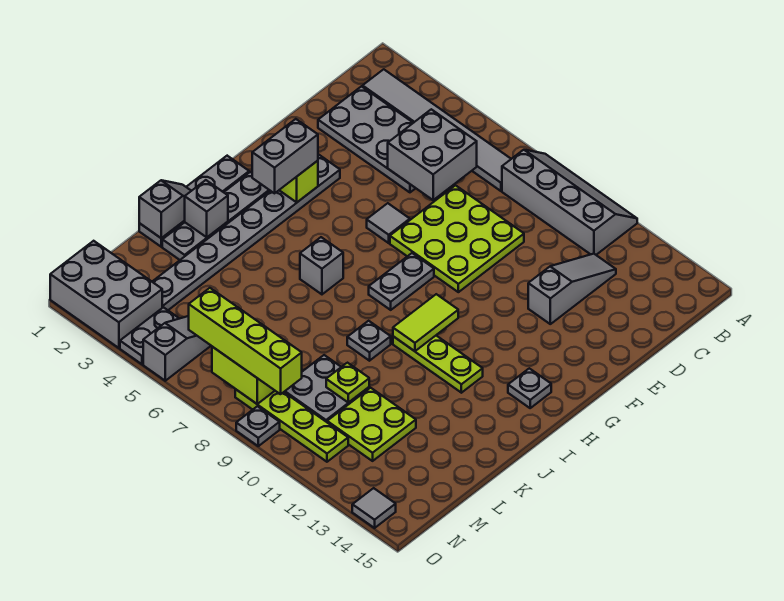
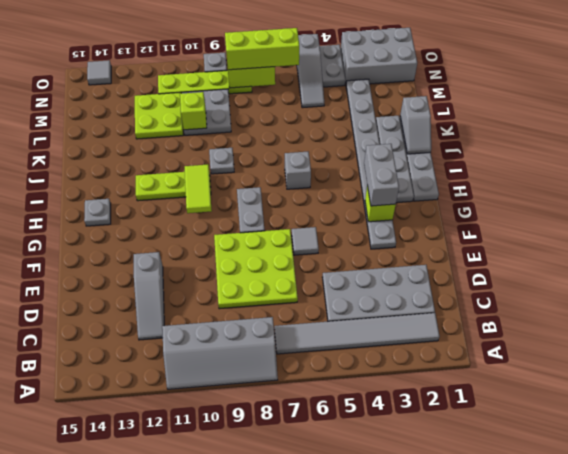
grey 2x2 brick [388,109,477,200] -> none
grey 1x1 brick [185,180,228,237] -> none
lime 1x1 plate [326,363,369,403] -> lime 1x1 brick [180,92,207,130]
lime 1x4 brick [189,288,302,394] -> lime 1x3 brick [225,28,299,70]

